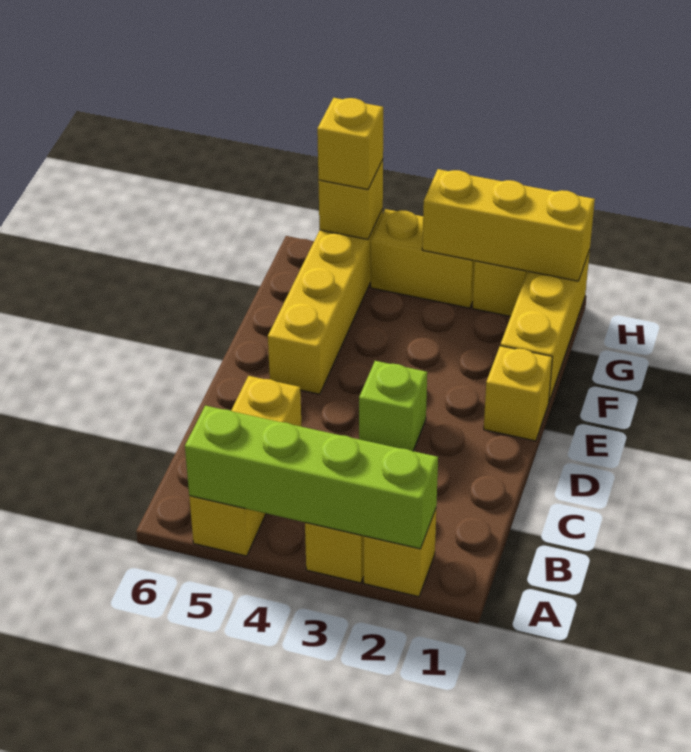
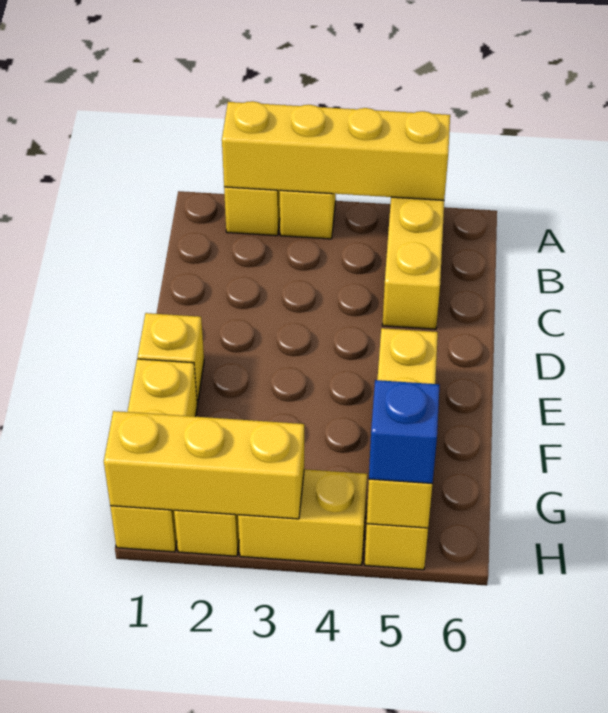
lime 1x4 brick [185,406,438,549] -> yellow 1x4 brick [222,101,450,200]
lime 1x1 brick [359,361,427,451] -> none
yellow 1x1 brick [317,98,383,189] -> blue 1x1 brick [369,380,439,484]

